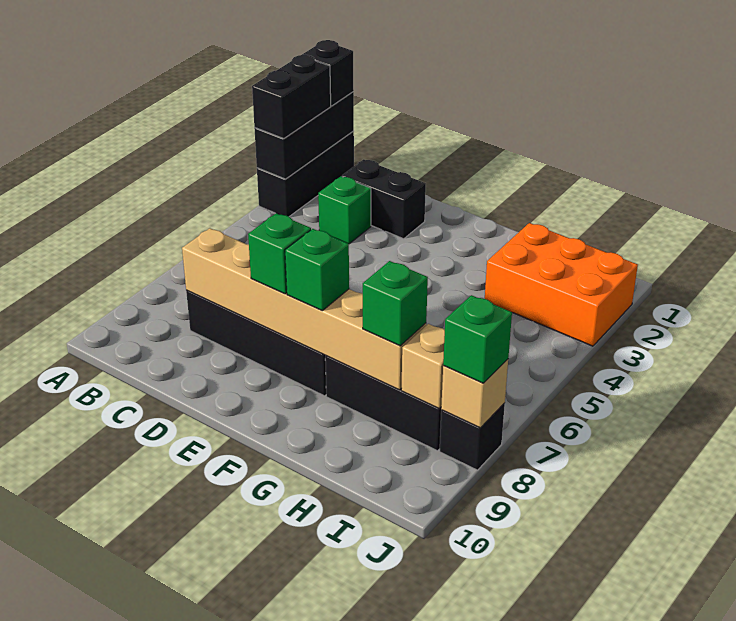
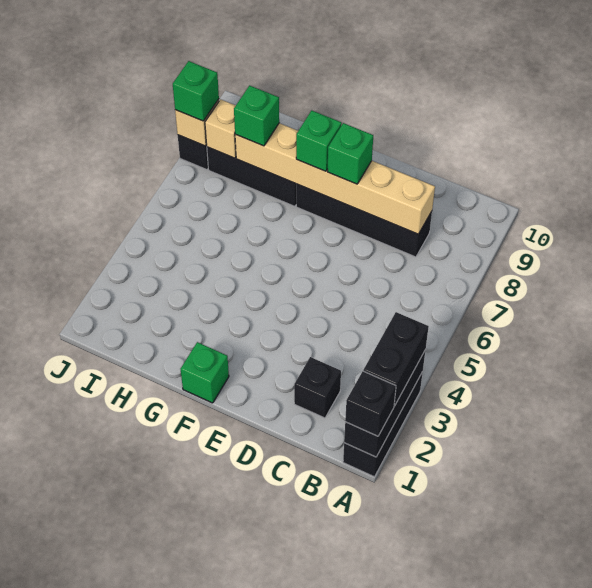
black 1x2 brick [342,159,426,239] -> black 1x1 brick [294,357,341,418]
green 1x1 brick [318,176,371,244] -> green 1x1 brick moved to [181,342,229,403]
orange 2x3 brick [485,223,638,346] -> none

